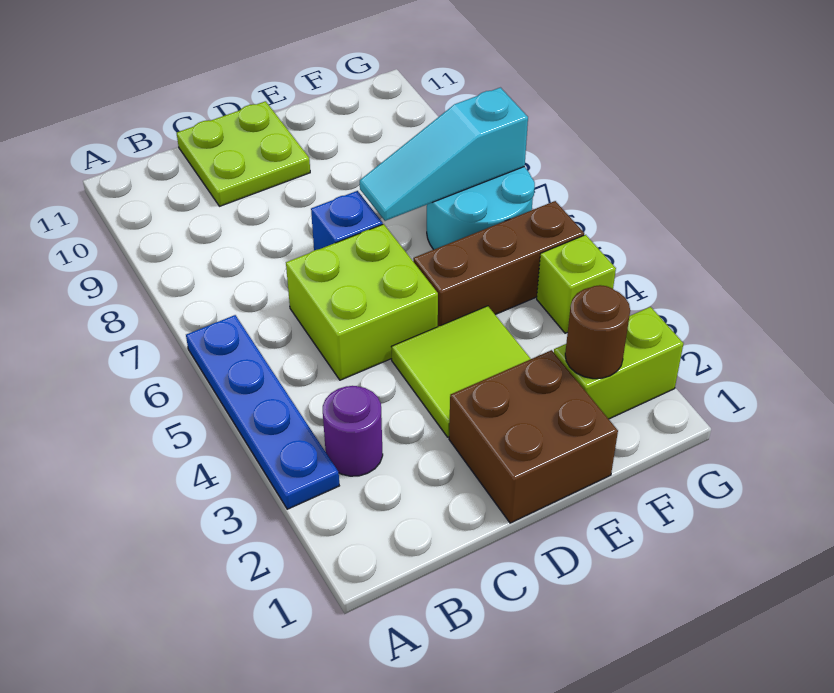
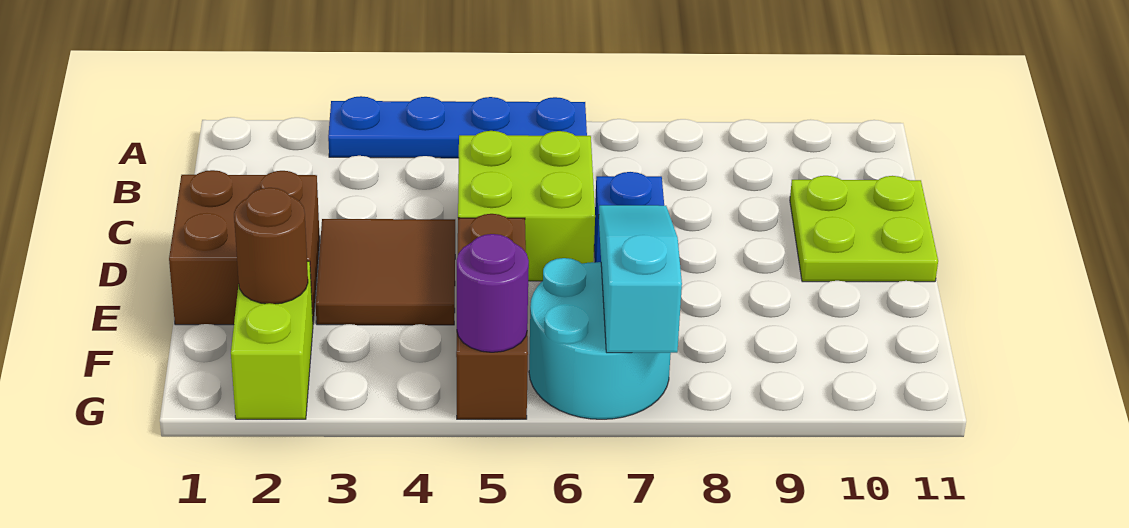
purple 1x1 round brick [323,386,383,476] -> purple 1x1 round brick moved to [457,234,529,352]
lime 2x2 tile [392,306,530,437] -> brown 2x2 tile [316,219,455,325]
lime 1x1 brick [537,235,616,333] -> none

